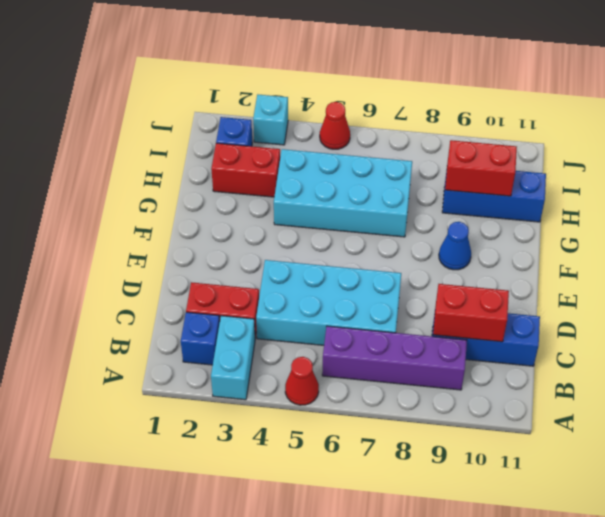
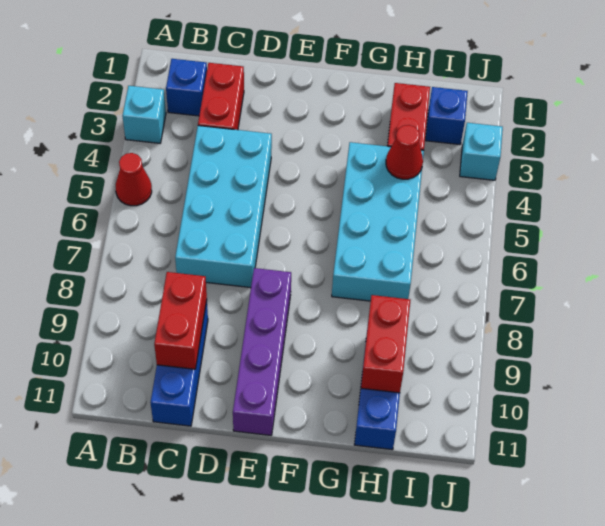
cyan 1x2 brick [211,316,255,400] -> cyan 1x1 brick [123,86,166,143]
purple 1x4 brick [322,326,467,390] -> purple 1x4 brick moved to [233,268,291,435]
blue 1x1 cone [439,222,471,270] -> none
red 1x1 cone [320,102,350,149] -> red 1x1 cone moved to [386,125,423,179]

